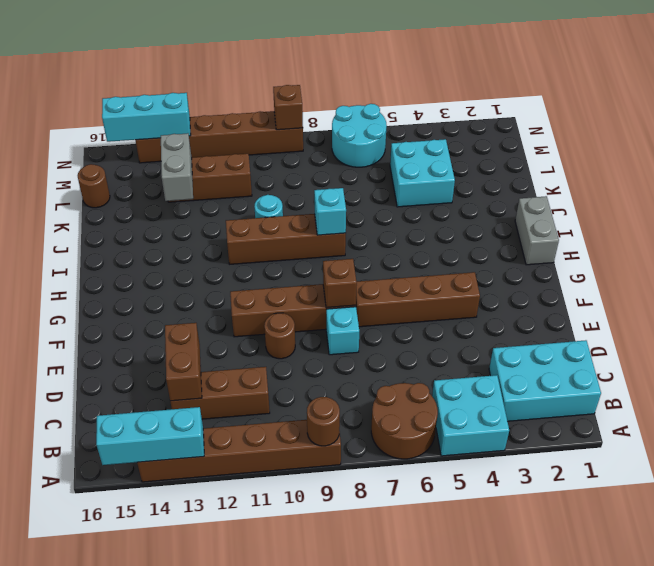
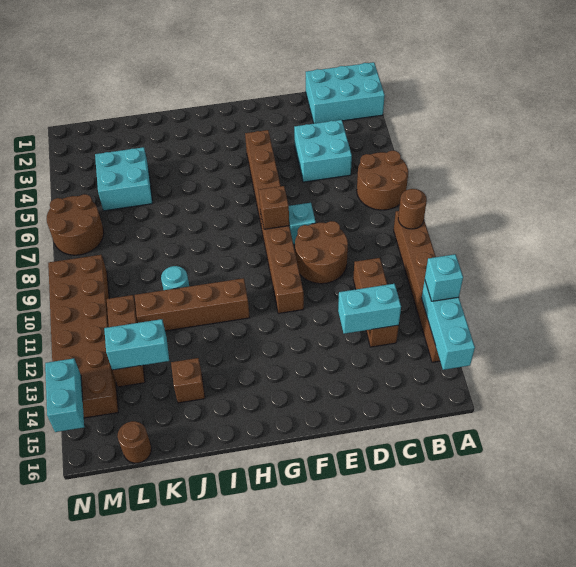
cyan 2x2 brick [432,375,509,456] -> cyan 2x2 brick moved to [294,120,352,182]
cyan 2x3 brick [489,340,601,421] -> cyan 2x3 brick turned to [306,62,385,124]
brown 1x2 brick [165,323,202,401] -> cyan 1x2 brick [338,284,401,334]
brown 1x1 round brick [264,313,295,359] -> brown 2x2 round brick [295,221,348,284]
grey 1x2 brick [515,196,559,265] -> none
brown 1x4 brick [226,214,346,264] -> brown 1x4 brick turned to [135,278,250,331]
cyan 1x1 brick [314,188,346,235] -> cyan 1x1 brick moved to [425,254,463,301]
grey 1x2 brick [161,133,193,201] -> cyan 1x2 brick [104,319,169,370]
cyan 2x2 round brick [332,104,387,167] -> brown 2x2 round brick [47,194,104,255]
brown 1x6 brick [136,111,303,163] -> brown 2x6 brick [48,255,118,418]
brown 1x1 brick [273,85,303,130] -> brown 1x1 brick moved to [171,358,205,403]
cyan 1x3 brick [102,93,191,142] -> cyan 1x2 brick [45,358,84,432]

